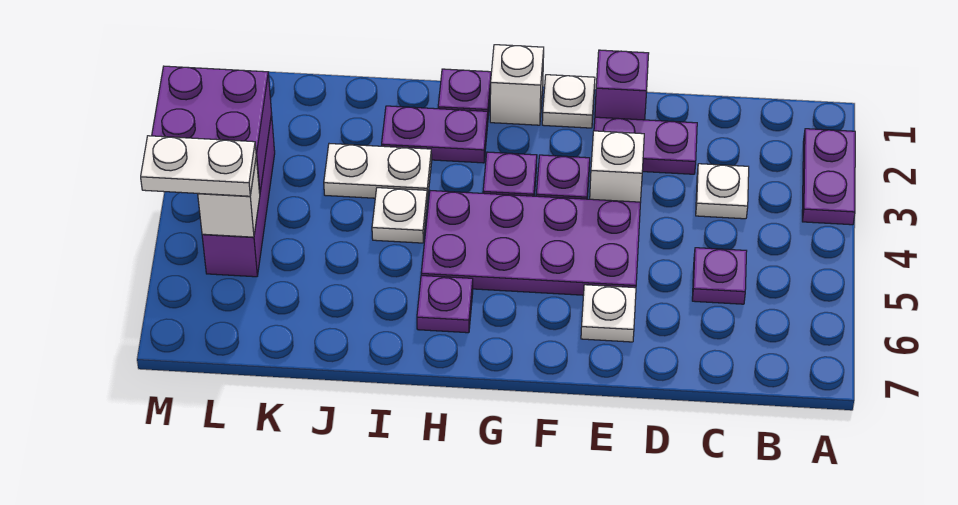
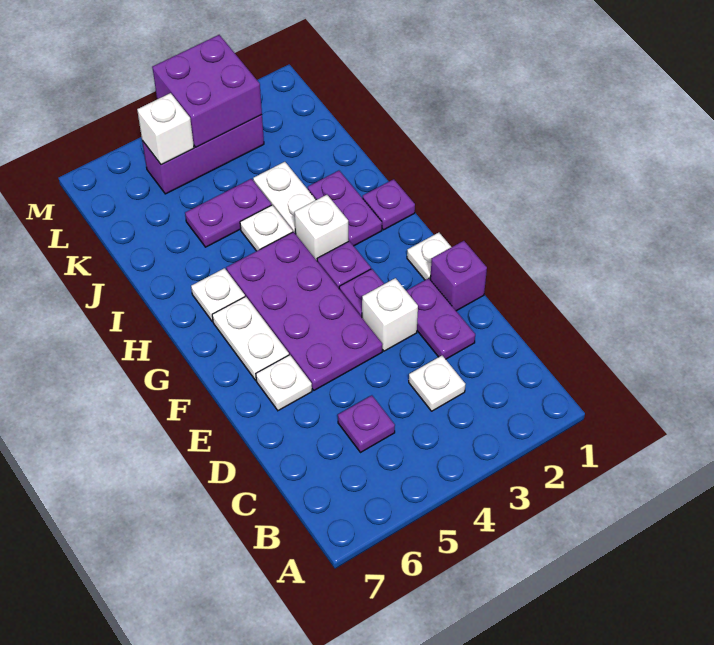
purple 1x2 plate [802,129,855,225] -> purple 1x2 plate moved to [185,179,271,247]
white 1x1 brick [490,45,544,125] -> white 1x1 brick moved to [294,195,348,260]
purple 1x1 plate [417,276,473,333] -> white 1x1 plate [191,268,245,321]
white 1x2 plate [141,136,256,196] -> white 1x2 plate moved to [212,297,289,380]

